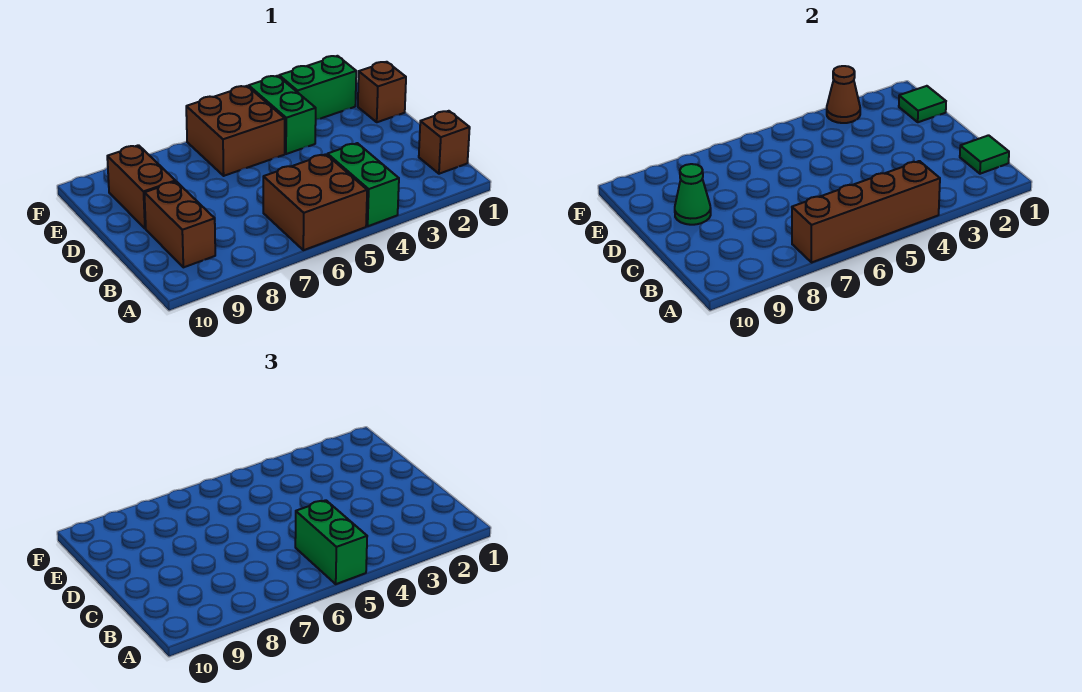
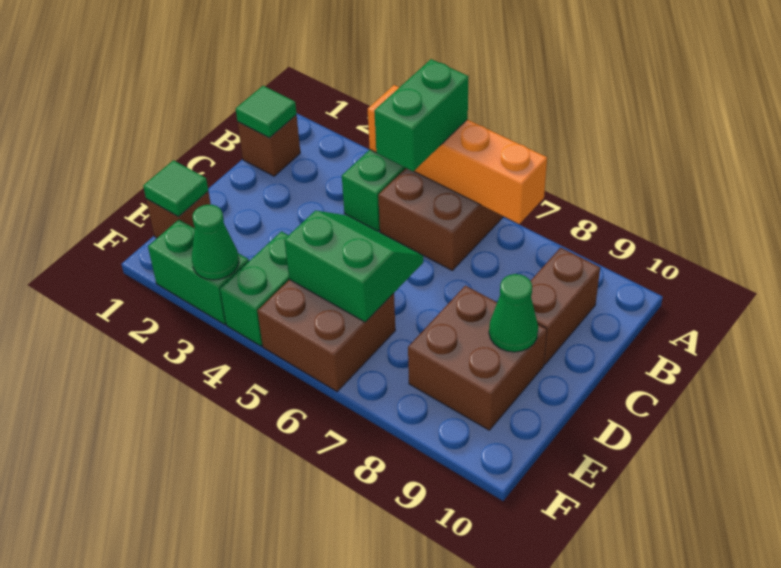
brown 1x4 brick [792,161,940,263] -> orange 1x4 brick [368,85,547,224]
none -> green 2x2 slope [284,211,423,322]
brown 1x2 brick [107,145,175,229] -> brown 2x2 brick [408,286,547,430]
brown 1x1 cone [827,66,860,123] -> green 1x1 cone [192,205,239,280]

